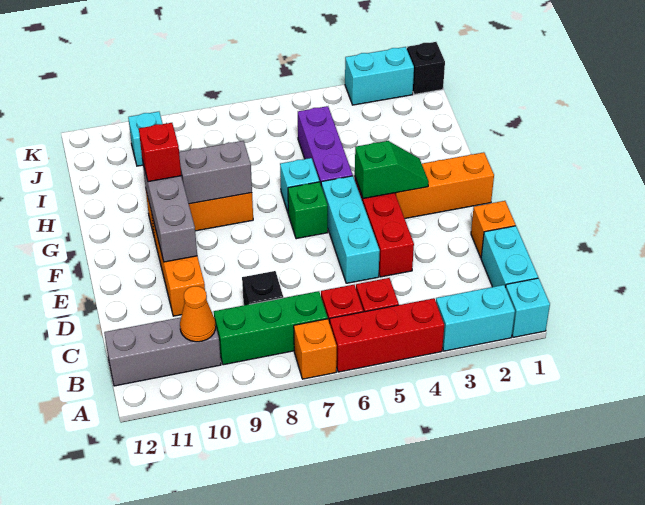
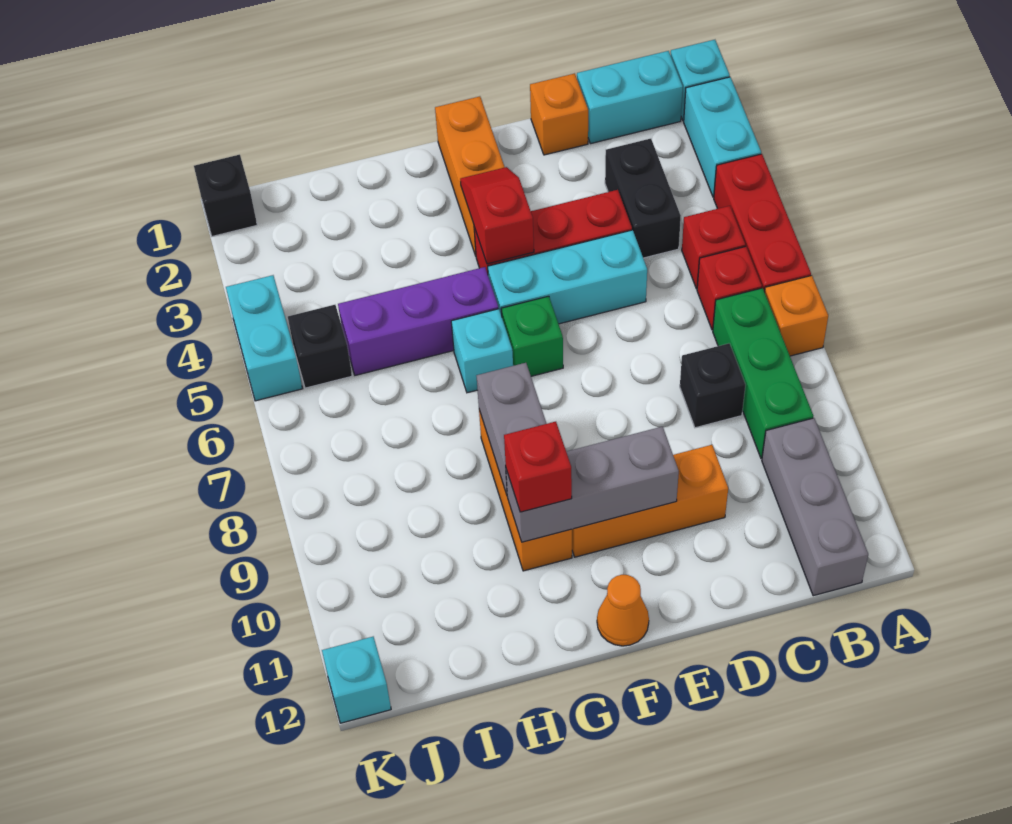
orange 1x1 cone [180,286,216,342] -> orange 1x1 cone moved to [597,575,649,646]
none -> black 1x2 brick [605,139,681,258]
green 1x2 slope [355,141,429,198] -> red 1x2 slope [460,167,534,264]
none -> black 1x1 brick [288,305,352,388]
cyan 1x1 brick [128,112,163,166] -> cyan 1x1 brick moved to [322,637,391,723]
cyan 1x2 brick [345,47,414,105] -> cyan 1x2 brick moved to [226,275,303,401]

